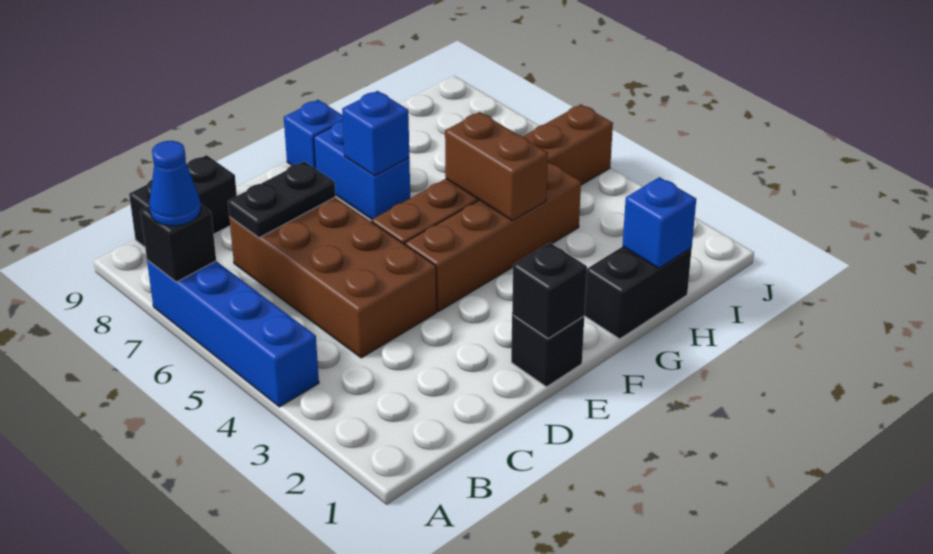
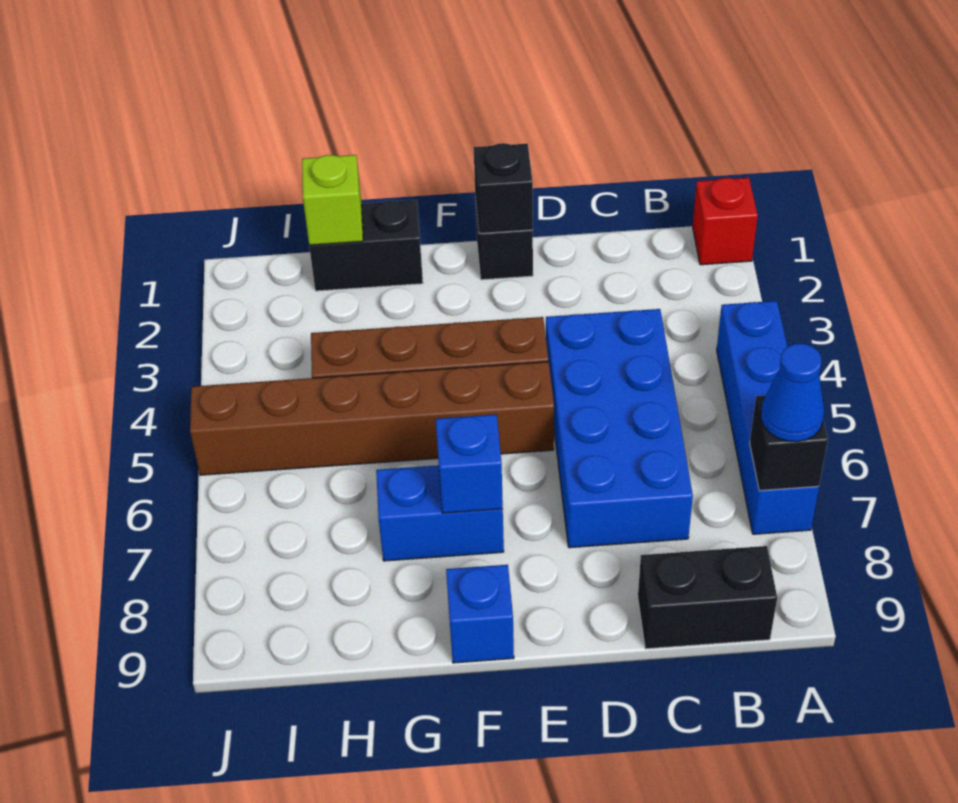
none -> red 1x1 brick [693,178,758,265]
brown 2x4 brick [229,198,437,358] -> blue 2x4 brick [546,309,693,548]
black 1x2 plate [228,161,335,238] -> none
blue 1x2 brick [314,121,410,219] -> blue 1x2 brick turned to [376,465,504,561]
brown 1x2 brick [445,112,548,221] -> none
blue 1x1 brick [623,177,696,268] -> lime 1x1 brick [302,155,363,245]

